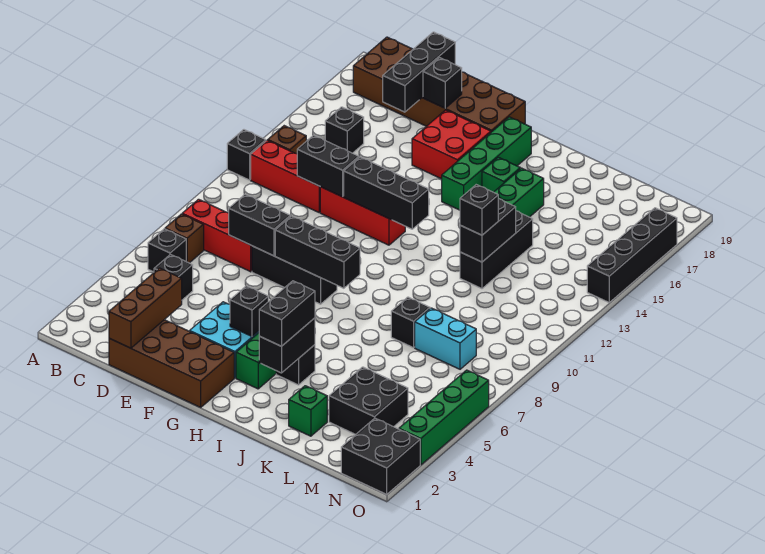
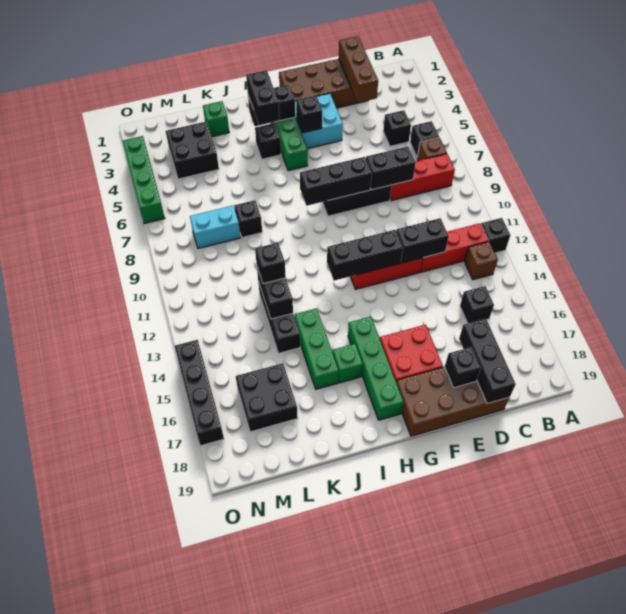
brown 2x6 brick [353,37,525,132] -> brown 2x4 brick [396,367,510,436]
black 1x2 brick [259,318,315,373] -> black 1x2 brick turned to [248,85,295,126]
black 2x2 brick [341,418,420,494] -> black 2x2 brick moved to [236,363,298,432]

